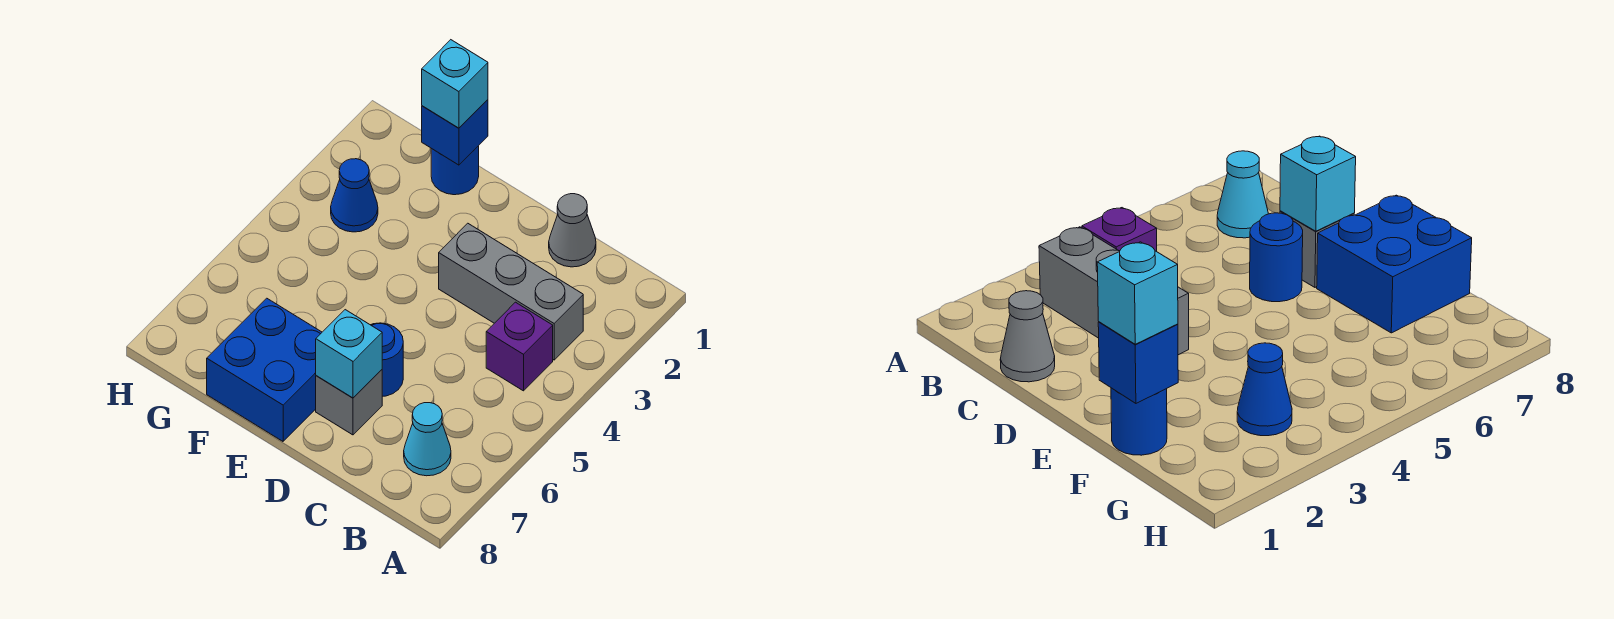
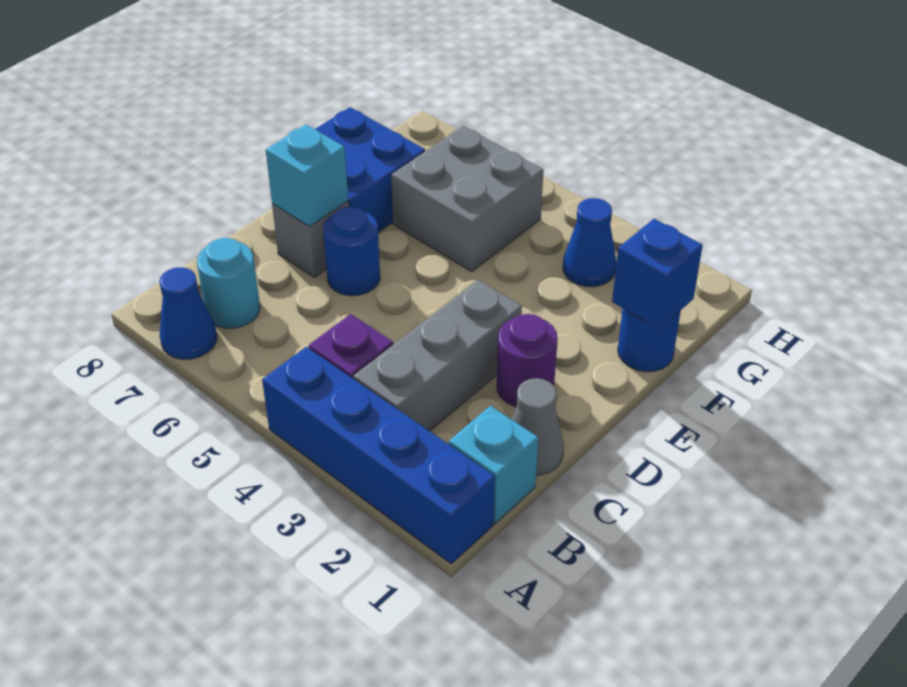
none -> blue 1x4 brick [262,347,495,564]
none -> blue 1x1 cone [159,267,217,359]
cyan 1x1 cone [404,403,451,476] -> cyan 1x1 round brick [197,238,260,328]
none -> purple 1x1 round brick [497,314,558,407]
cyan 1x1 brick [422,40,488,128] -> cyan 1x1 brick moved to [449,406,538,523]
none -> grey 2x2 brick [391,126,543,271]

